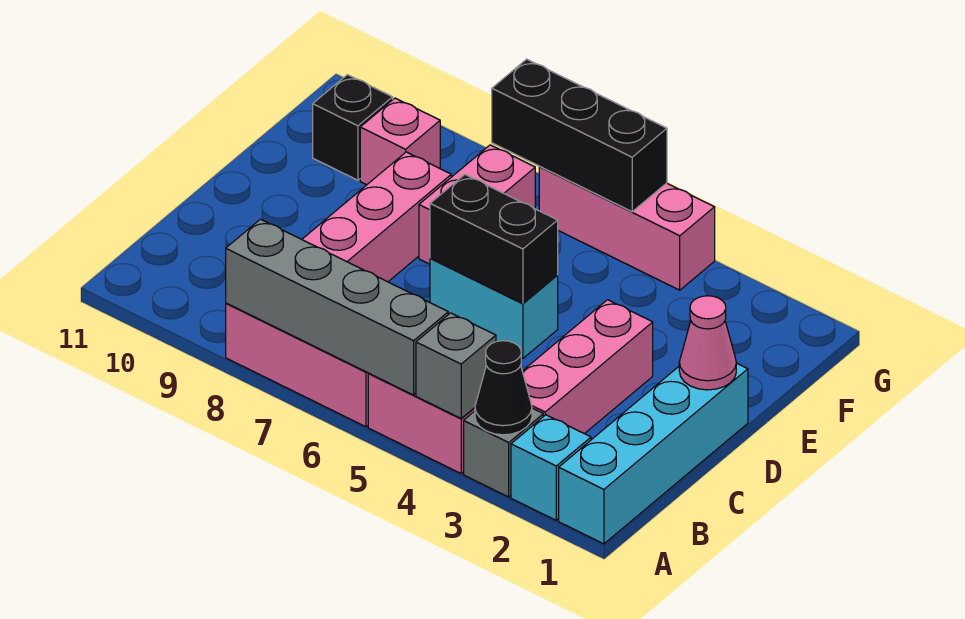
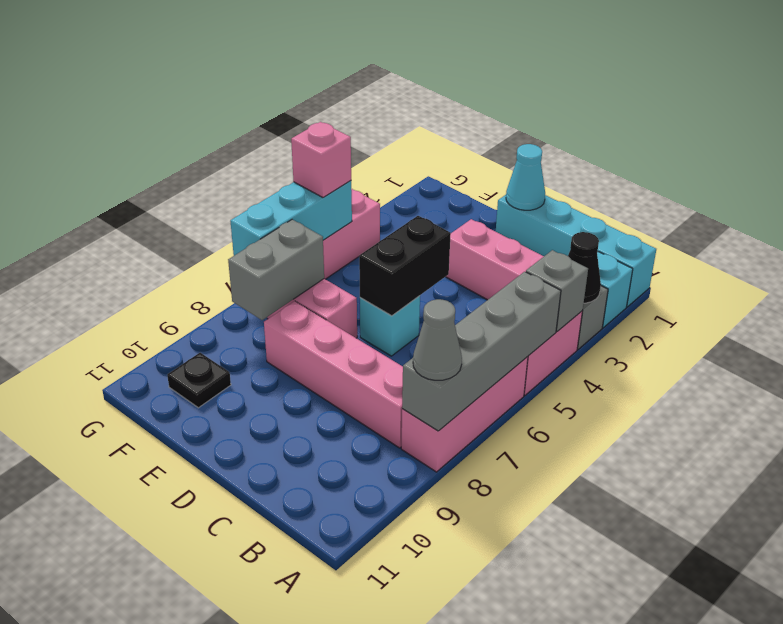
none -> grey 1x1 cone [413,299,462,380]
pink 1x1 cone [679,296,736,390] -> cyan 1x1 cone [506,144,545,210]
cyan 1x2 brick [430,258,558,358] -> cyan 1x1 brick [360,296,420,356]
none -> grey 1x2 brick [228,219,324,320]
pink 1x1 brick [360,98,440,185] -> pink 1x1 brick moved to [291,122,351,197]
black 1x1 brick [313,75,393,180] -> black 1x1 plate [167,353,231,408]
black 1x3 brick [492,59,667,212] -> cyan 1x3 brick [230,181,352,255]

